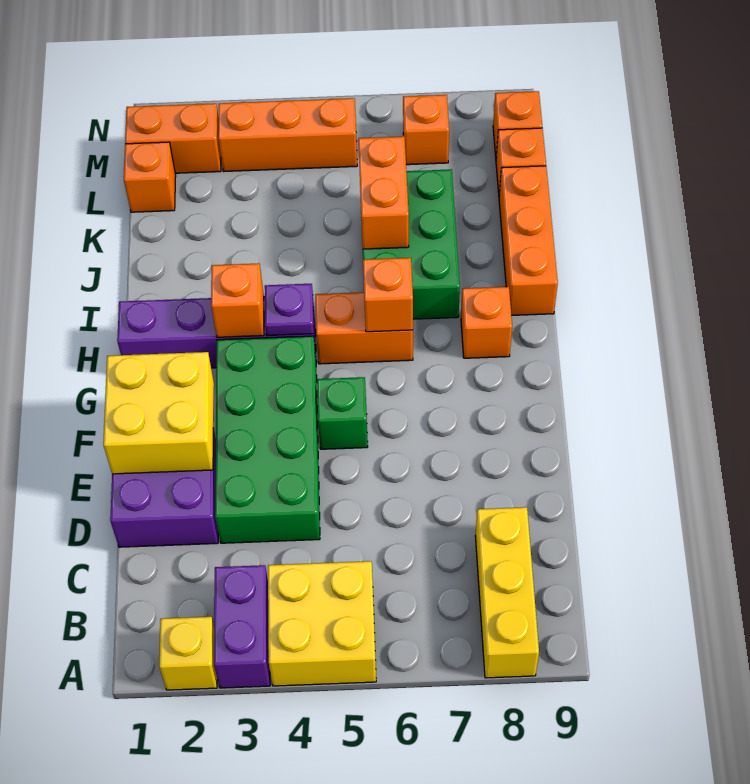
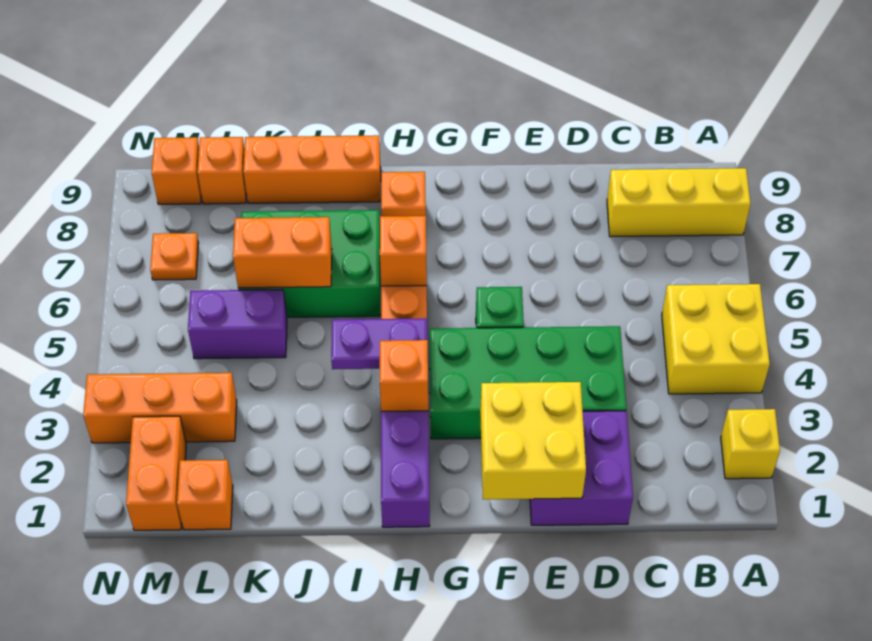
purple 1x2 brick [214,565,270,688] -> purple 1x2 brick moved to [188,290,287,359]
purple 1x1 plate [265,284,314,336] -> purple 1x2 plate [331,318,427,369]
orange 1x3 brick [218,98,357,171] -> orange 1x3 brick turned to [83,373,237,443]
orange 1x1 brick [403,95,449,165] -> orange 1x1 plate [150,233,199,280]

